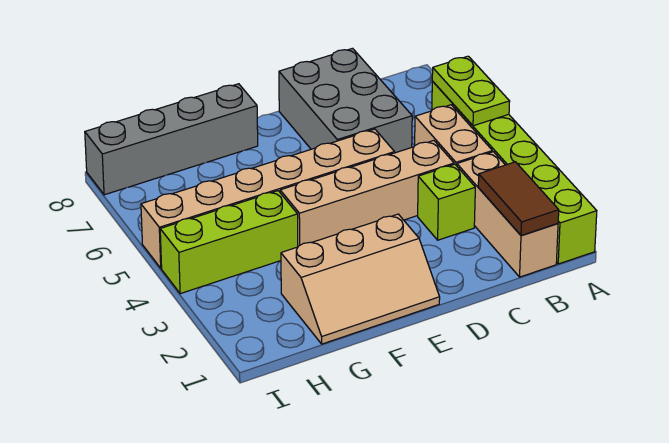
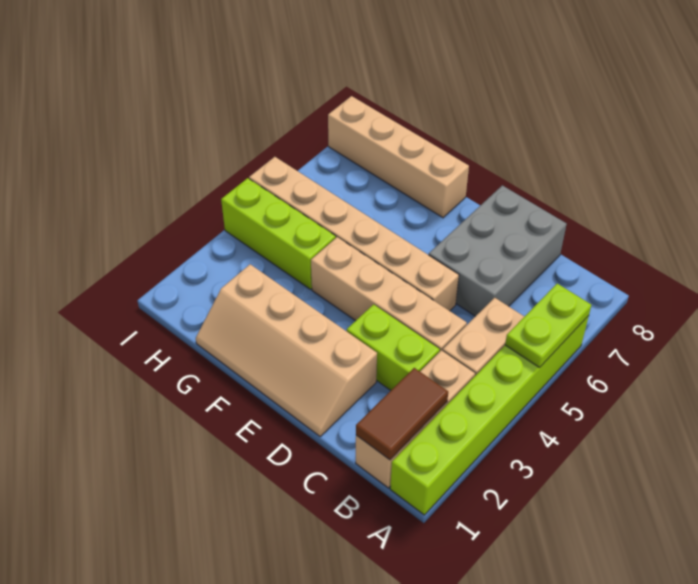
lime 1x1 brick [418,164,475,240] -> lime 1x2 brick [347,304,440,390]
tan 2x3 slope [281,214,440,344] -> tan 2x4 slope [196,264,377,436]
grey 1x4 brick [85,84,258,195] -> tan 1x4 brick [328,96,469,218]

